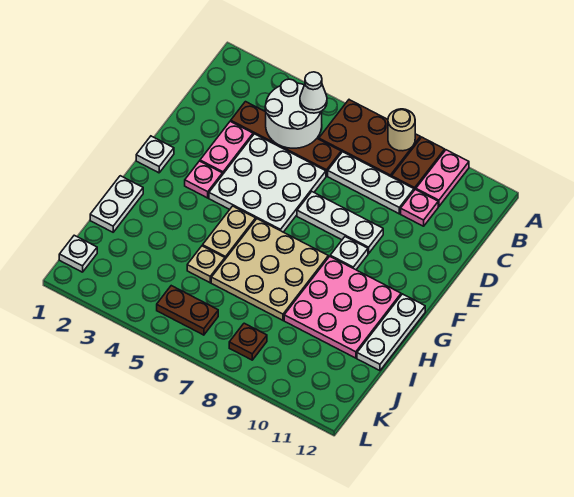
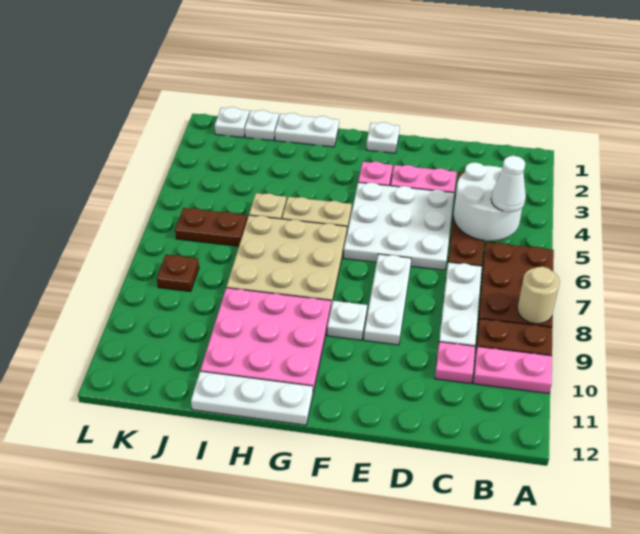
none -> white 1x1 plate [245,110,279,141]
brown 1x2 plate [157,286,218,335] -> brown 1x2 plate turned to [175,208,247,246]

